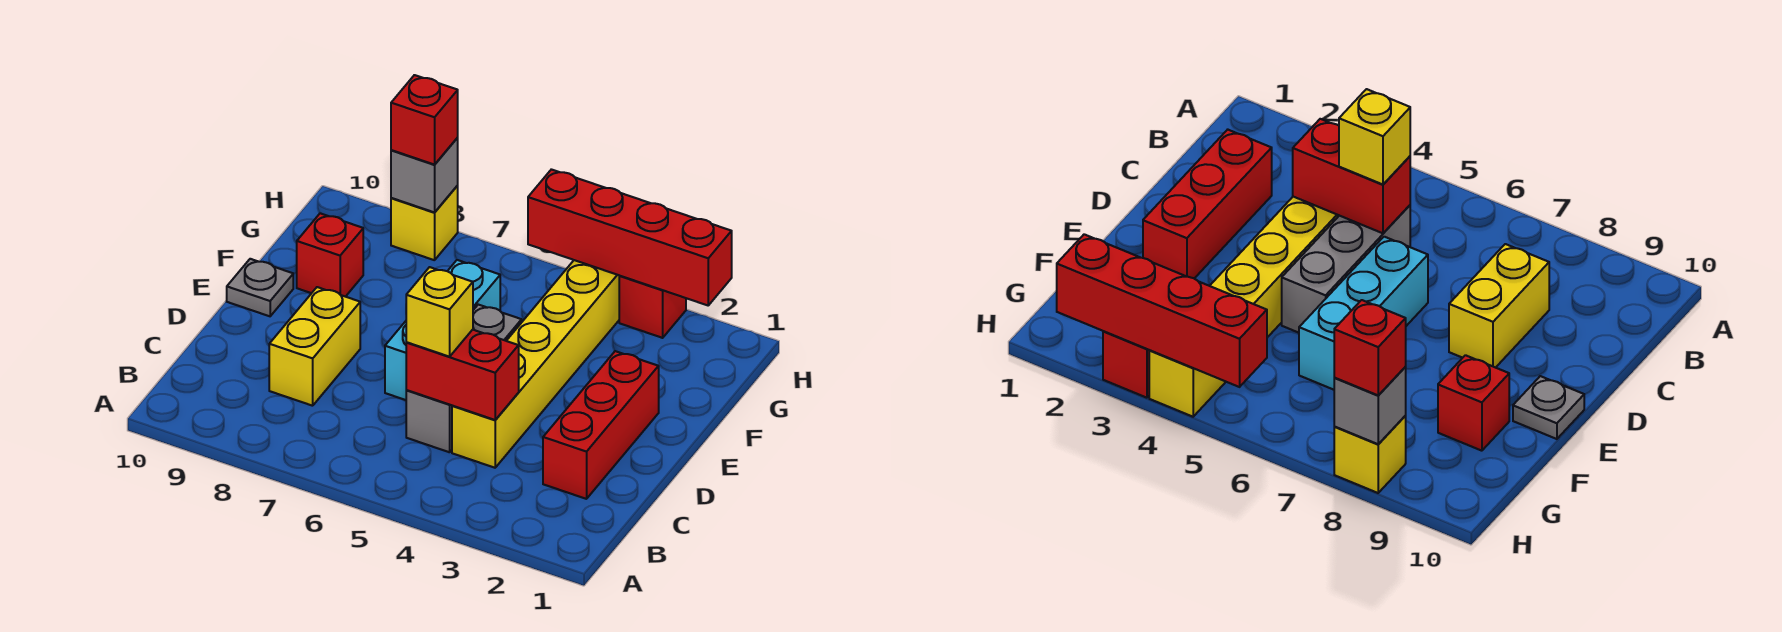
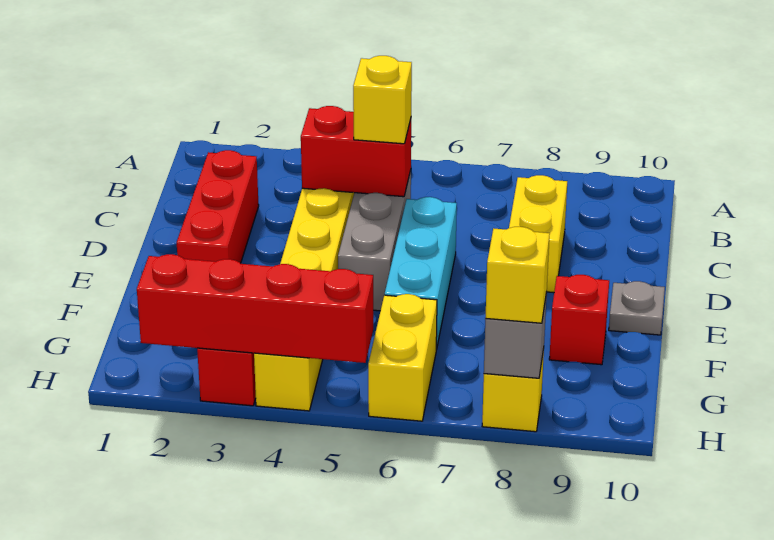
none -> yellow 1x2 brick [368,294,437,421]
red 1x1 brick [391,75,458,165] -> yellow 1x1 brick [485,227,550,323]

